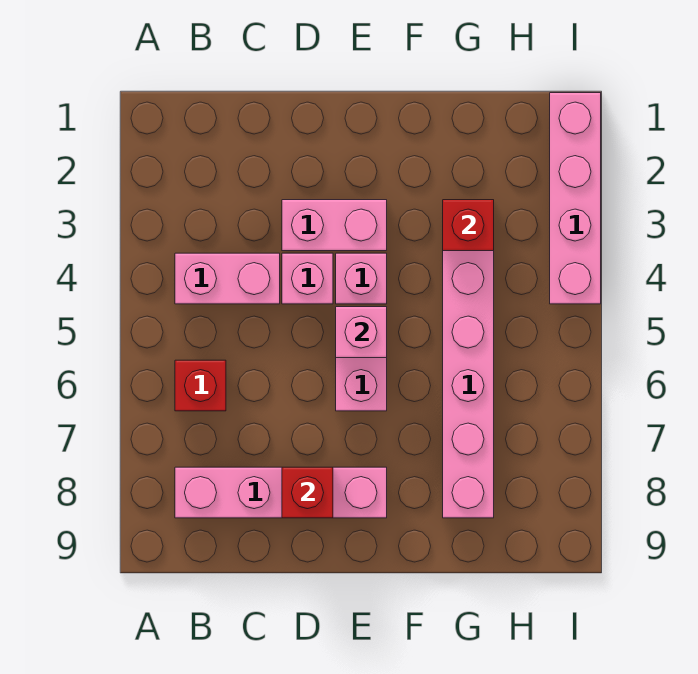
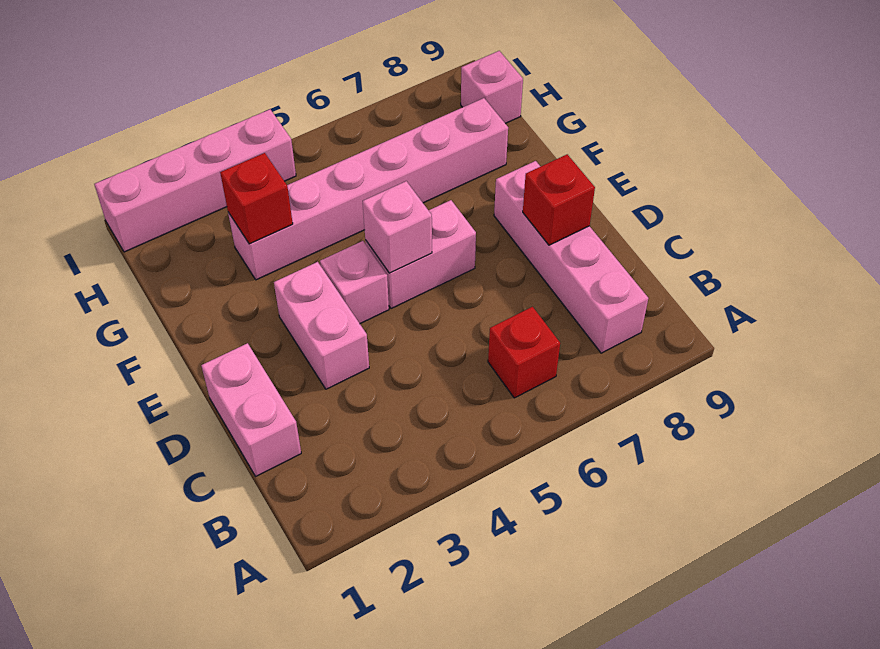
pink 1x2 brick [175,253,280,304] -> pink 1x2 brick moved to [201,343,301,476]
pink 1x1 brick [282,253,333,304] -> pink 1x1 brick moved to [461,51,523,123]

